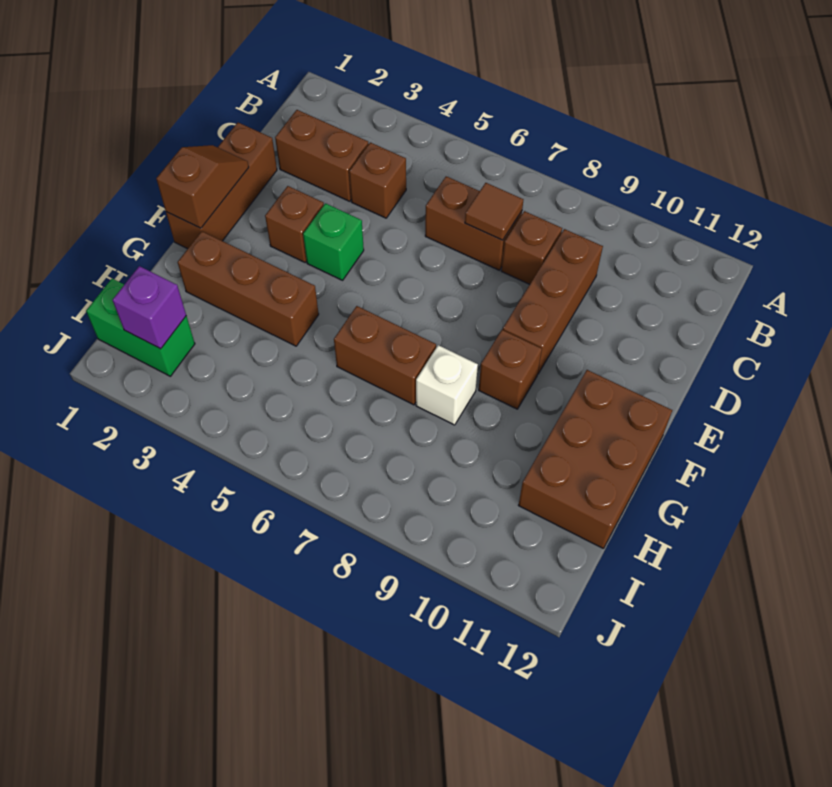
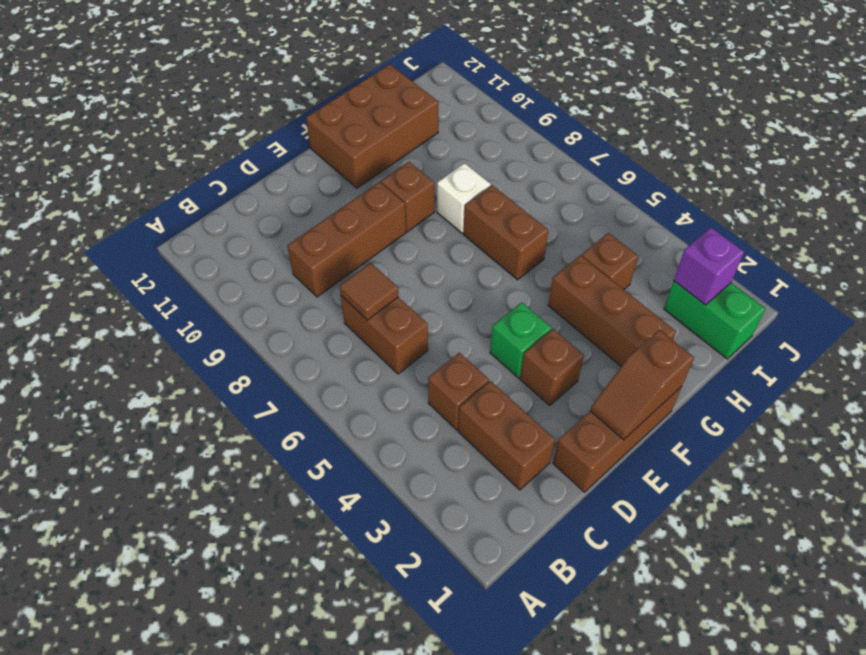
brown 1x1 brick [502,211,562,284] -> brown 1x1 brick moved to [581,233,638,289]

